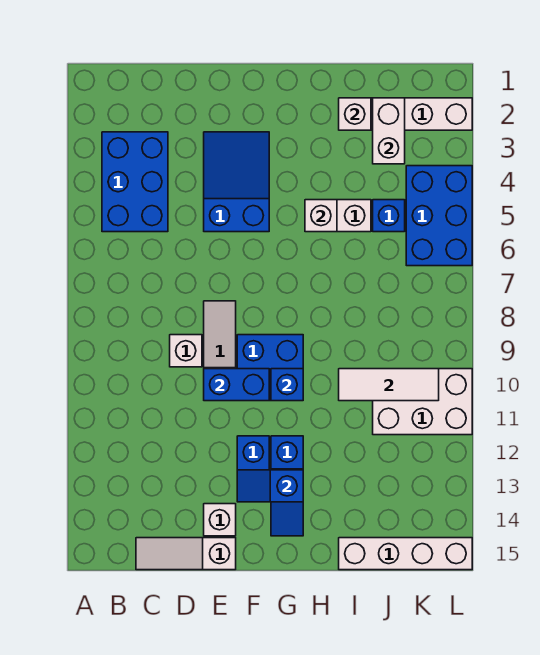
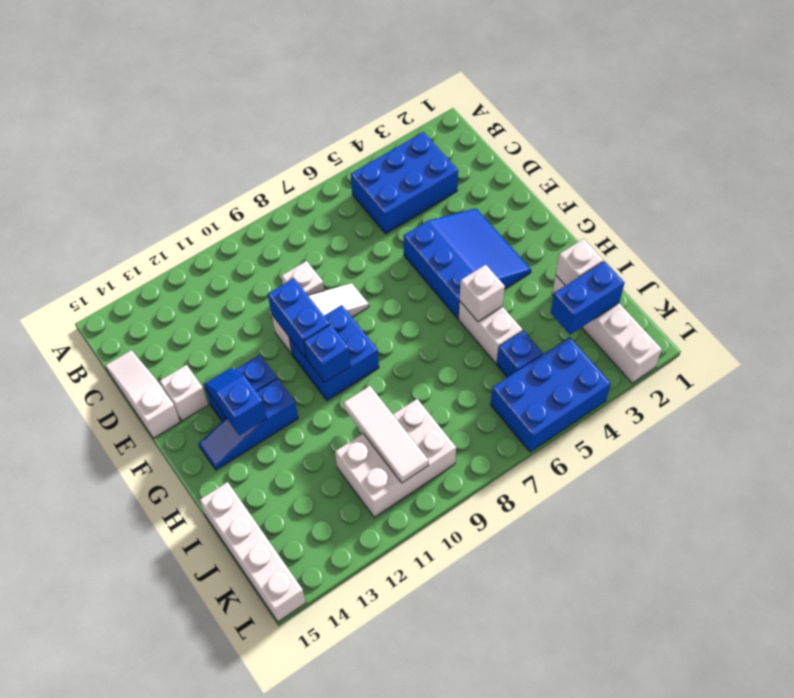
blue 2x3 slope [204,132,269,232] -> blue 3x3 slope [404,208,531,318]
white 1x2 brick [373,98,405,164] -> blue 1x2 brick [551,261,625,335]
white 2x3 brick [373,369,472,435] -> white 2x3 brick turned to [335,399,456,517]

